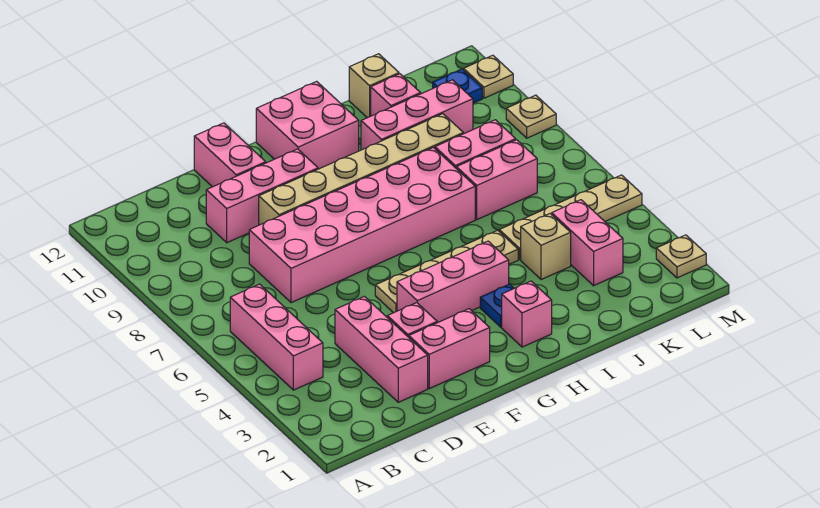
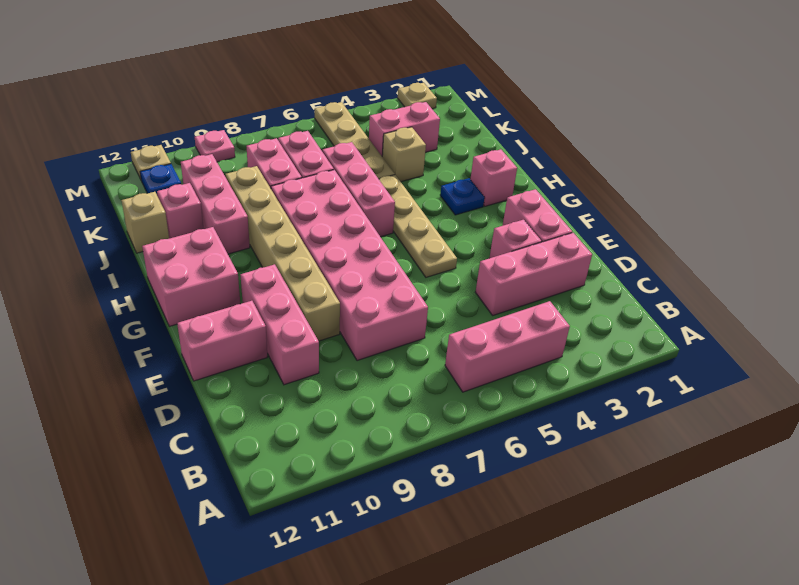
pink 1x3 brick [397,241,509,323] -> pink 1x3 brick moved to [322,142,395,237]
tan 1x1 plate [506,95,556,138] -> pink 1x1 plate [195,130,235,162]

